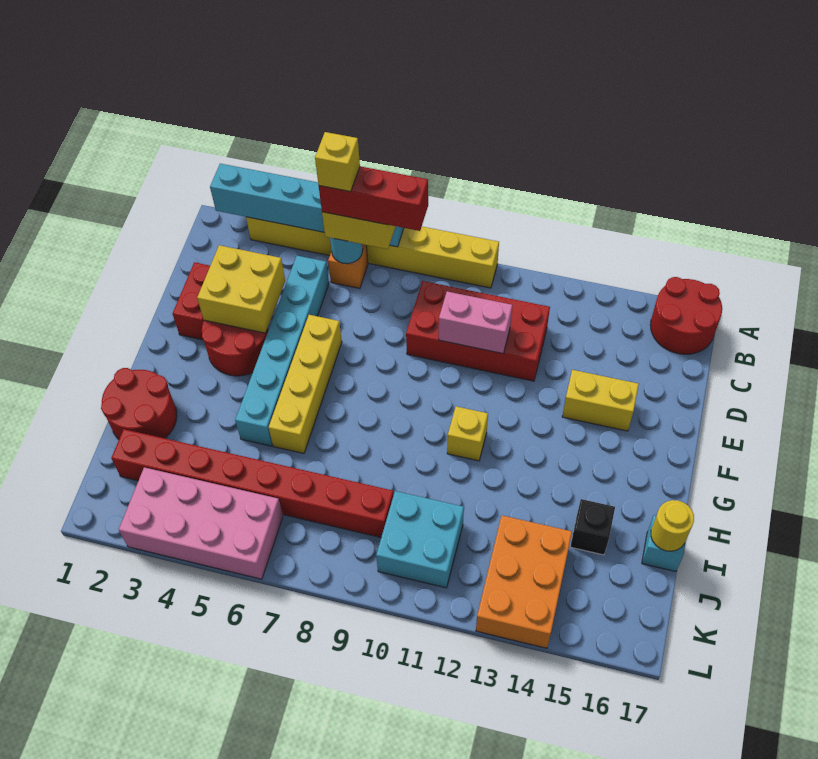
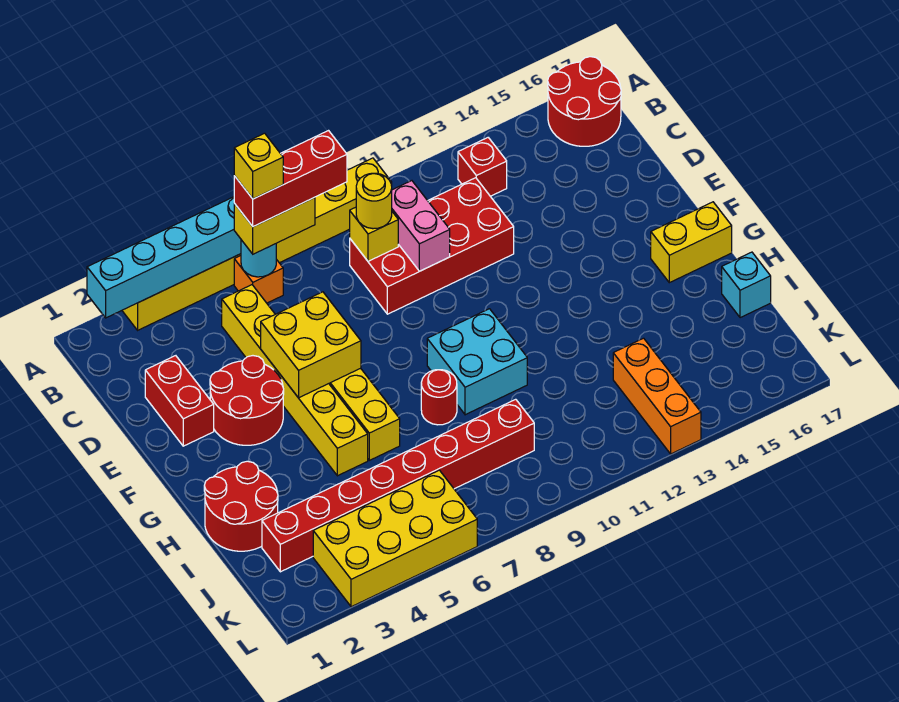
none -> red 1x1 brick [458,138,507,196]
cyan 1x6 brick [235,256,329,446] -> yellow 1x6 brick [222,285,368,476]
yellow 2x2 brick [197,245,285,333] -> yellow 2x2 brick moved to [261,292,361,398]
pink 1x2 brick [439,292,512,353] -> pink 1x2 brick turned to [392,181,450,271]
yellow 1x2 brick [562,370,639,431] -> yellow 1x2 brick moved to [651,202,732,283]
yellow 1x1 brick [447,406,488,461] -> yellow 1x1 brick moved to [350,207,398,261]
none -> red 1x1 round brick [421,370,457,425]
black 1x1 brick [570,499,615,555] -> none
yellow 1x1 round brick [651,500,694,551] -> yellow 1x1 round brick moved to [356,173,392,229]
cyan 2x2 brick [376,491,464,588] -> cyan 2x2 brick moved to [427,309,527,415]
orange 2x3 brick [476,515,572,648] -> orange 1x3 brick [613,338,701,454]
pink 2x4 brick [119,467,283,579] -> yellow 2x4 brick [313,470,477,607]

